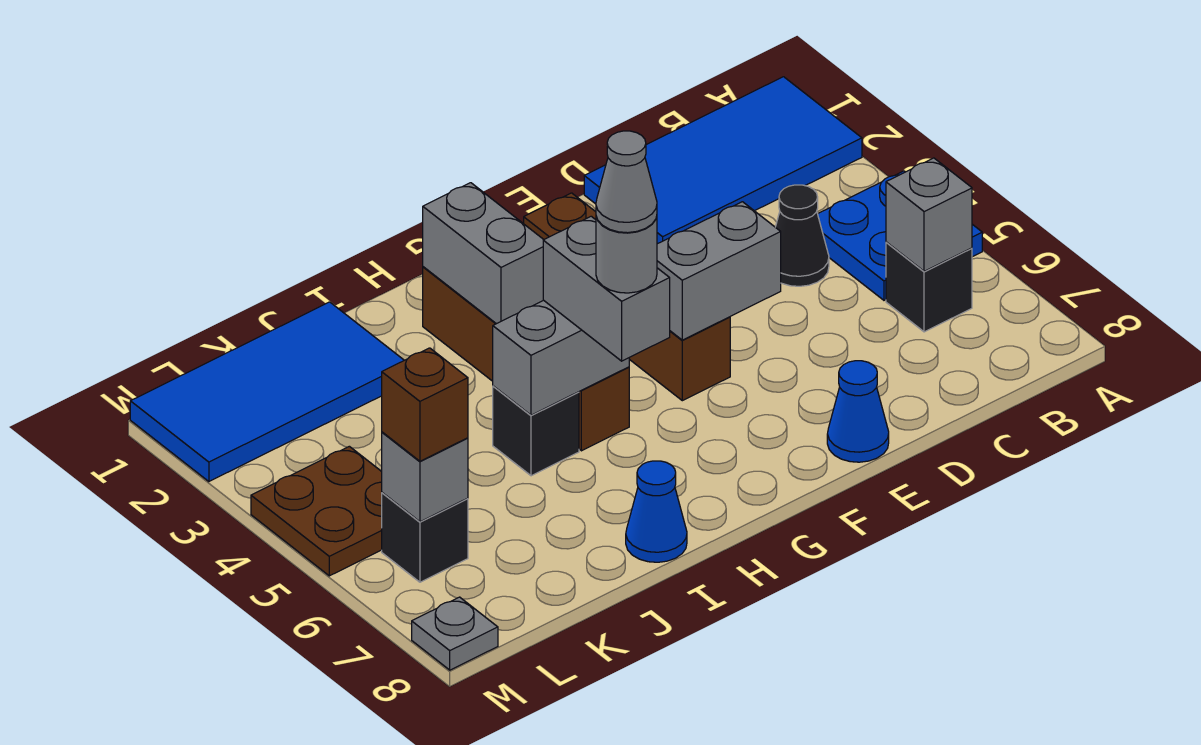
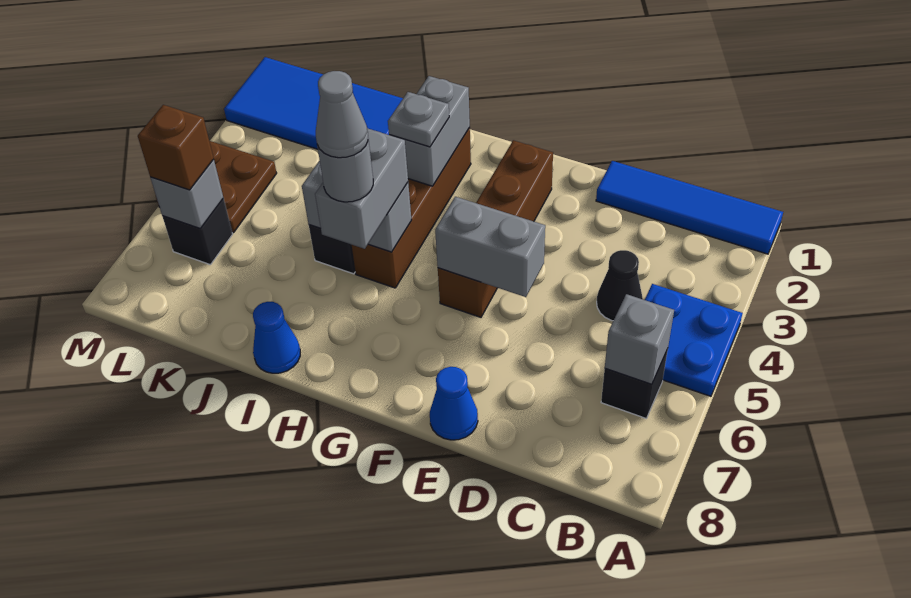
blue 2x4 tile [584,77,862,244] -> blue 1x4 tile [596,161,783,254]
grey 1x1 plate [412,597,498,670] -> grey 1x1 plate moved to [388,92,449,147]

